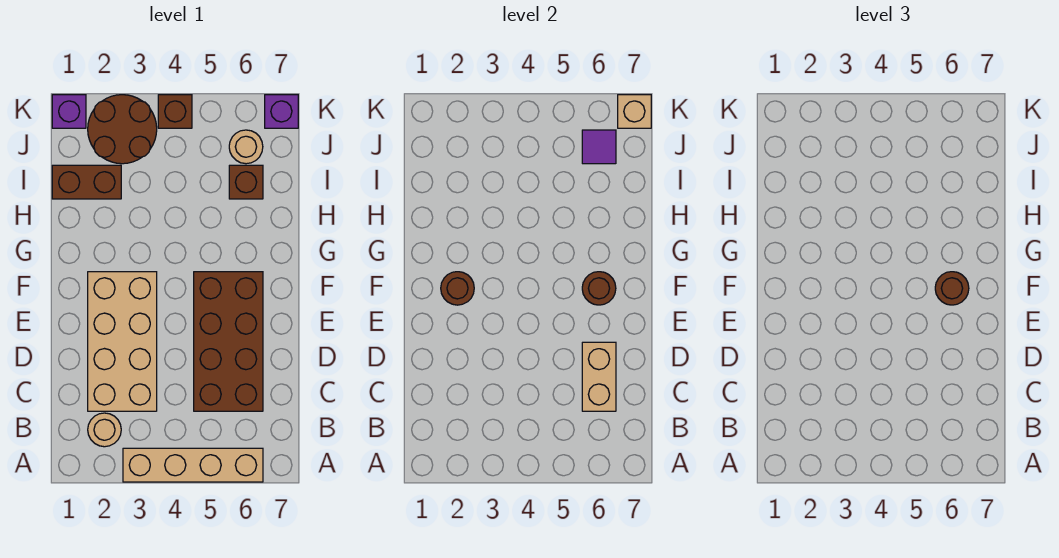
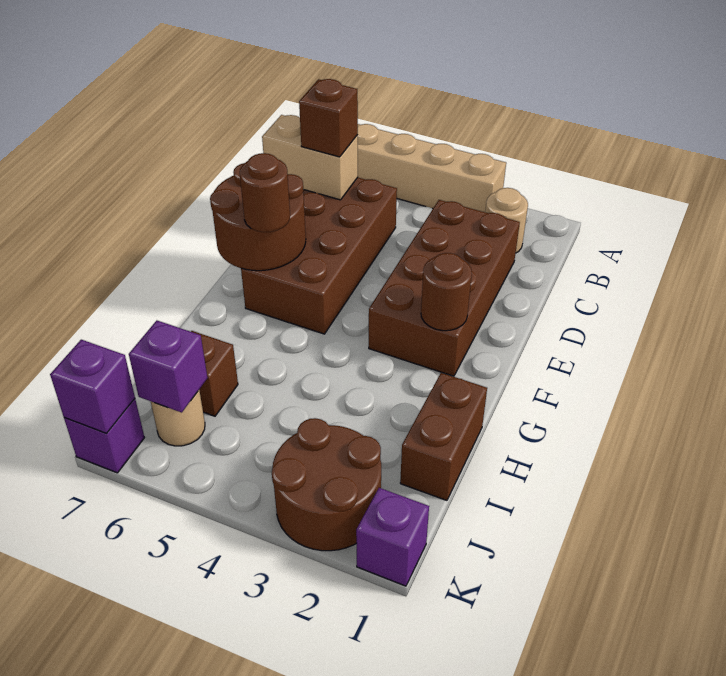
tan 2x4 brick [88,272,157,411] -> brown 2x4 brick [369,200,520,376]
tan 1x2 brick [582,342,616,411] -> tan 1x2 brick turned to [262,115,358,200]
brown 1x1 round brick [582,272,616,305] -> brown 2x2 round brick [210,163,306,271]
brown 1x2 brick [52,165,121,199] -> brown 1x2 brick turned to [400,373,487,500]
purple 1x1 tile [582,130,616,164] -> purple 1x1 brick [129,321,207,412]
brown 1x1 brick [158,95,192,128] -> brown 1x1 brick moved to [299,79,358,157]
tan 1x1 brick [618,95,651,128] -> purple 1x1 brick [50,340,135,433]

